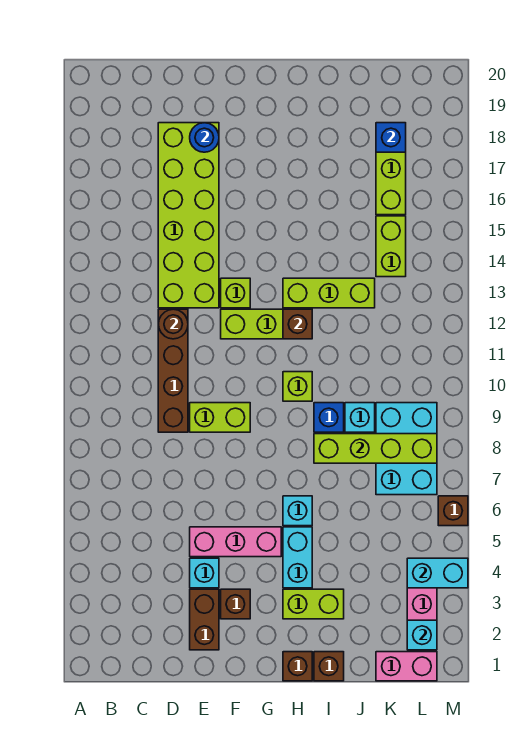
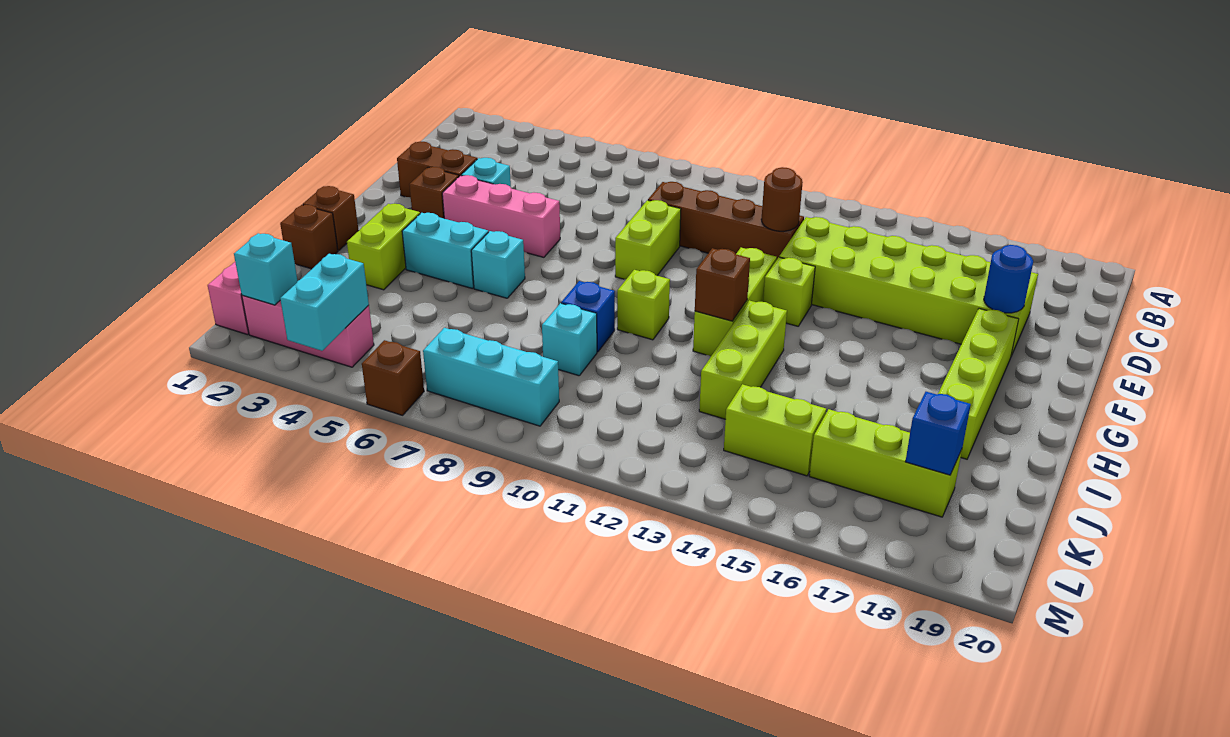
pink 1x3 brick [190,527,281,557] -> pink 1x3 brick turned to [442,175,560,257]
lime 1x4 brick [314,434,437,463] -> lime 1x4 brick moved to [938,309,1019,459]
cyan 2x3 brick [376,403,437,495] -> cyan 1x3 brick [423,328,559,426]

